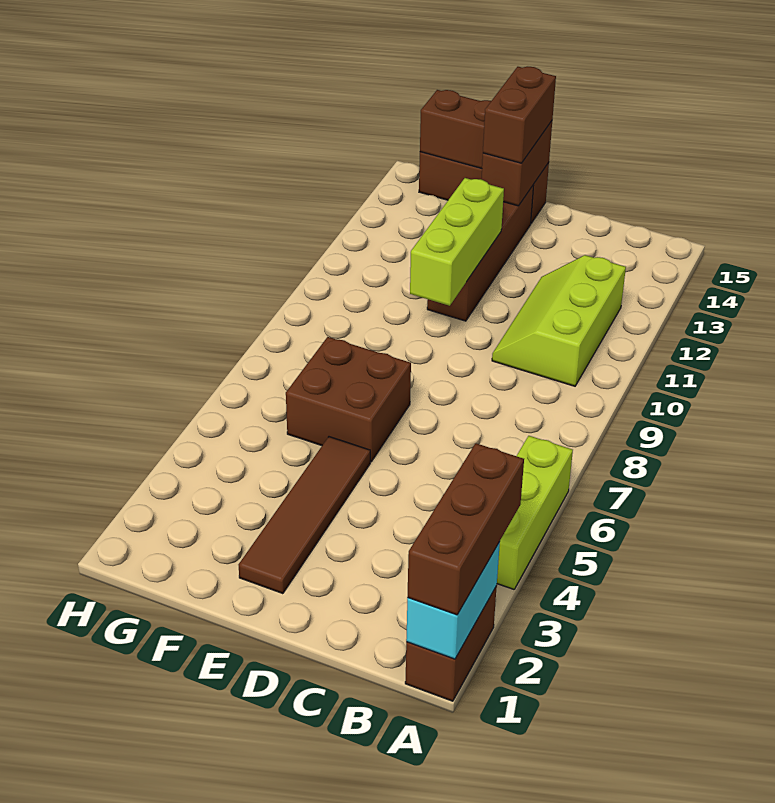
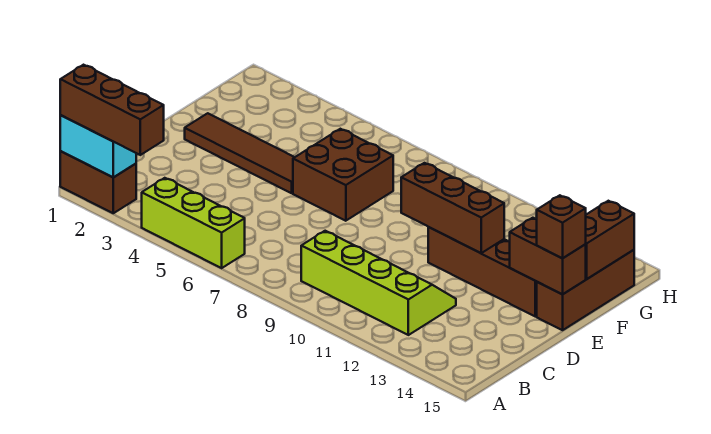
lime 2x3 slope [492,255,626,386] -> lime 2x4 slope [301,231,456,335]
lime 1x3 brick [410,178,504,306] -> brown 1x3 brick [401,163,504,253]
brown 1x2 brick [483,67,556,163] -> brown 1x1 brick [537,195,586,258]

